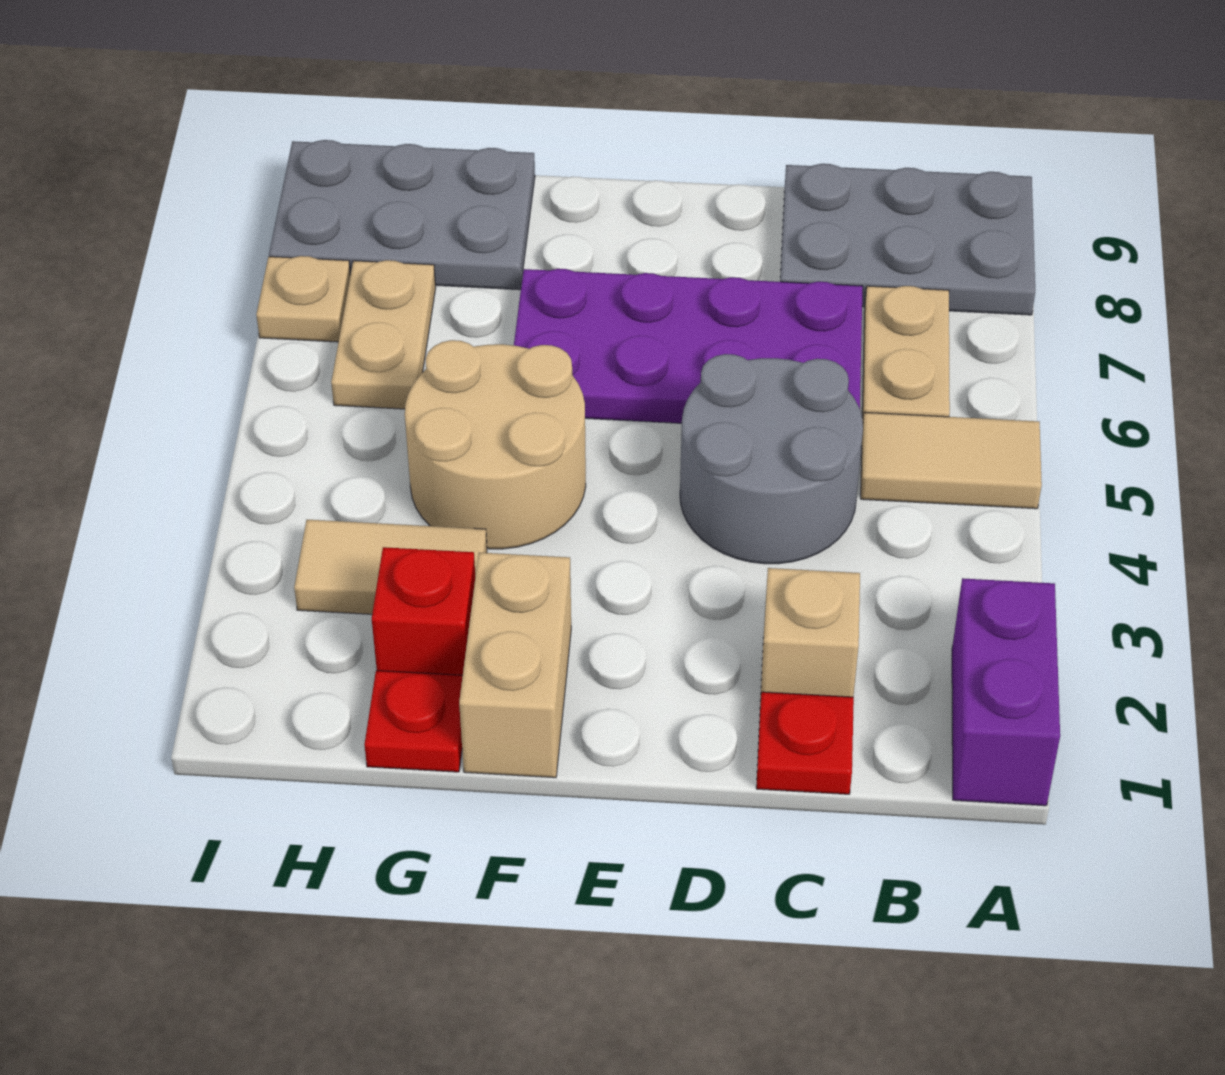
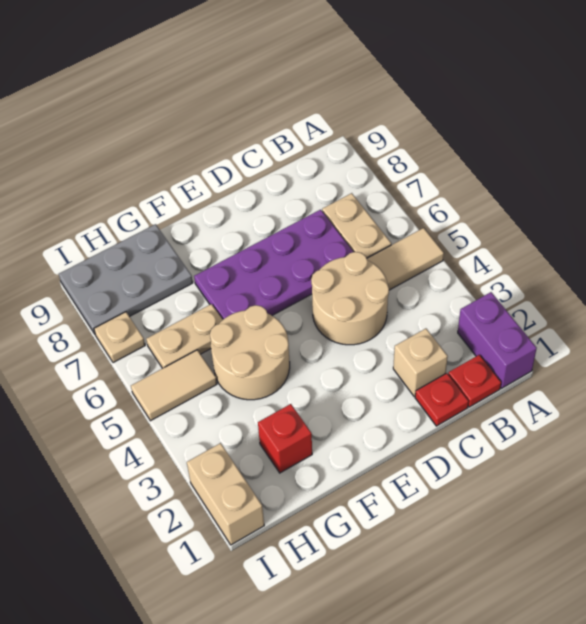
grey 2x3 plate [780,164,1035,315] -> none
grey 2x2 round brick [680,354,863,564] -> tan 2x2 round brick [311,252,389,345]
tan 1x2 brick [459,552,571,778] -> tan 1x2 brick moved to [187,443,264,545]
red 1x1 plate [364,671,463,772] -> red 1x1 plate moved to [448,355,501,407]
tan 1x2 tile [294,520,487,614] -> tan 1x2 tile moved to [131,350,217,421]
tan 1x2 plate [331,260,436,409] -> tan 1x2 plate turned to [146,304,222,368]

